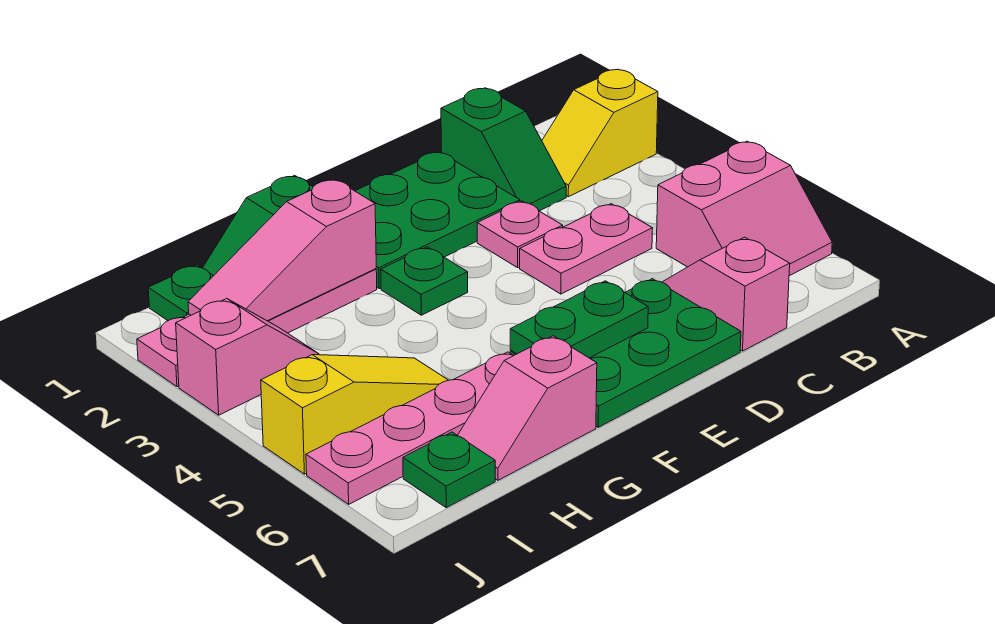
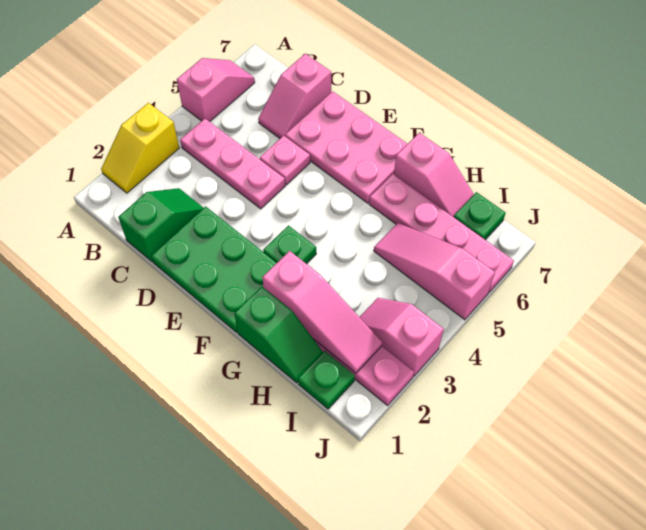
yellow 1x2 slope [542,69,658,197] -> yellow 1x2 slope turned to [101,103,179,193]
pink 2x2 slope [656,141,832,276] -> pink 1x2 slope [177,58,255,122]
pink 1x2 plate [520,204,653,294] -> pink 1x3 plate [180,119,285,209]
pink 1x1 plate [477,201,563,268] -> pink 1x1 plate moved to [260,136,310,185]
green 2x3 plate [510,279,741,427] -> pink 2x3 plate [285,91,407,203]
green 1x2 plate [510,281,648,358] -> none
yellow 1x3 slope [261,355,448,474] -> pink 1x3 slope [374,223,495,320]

